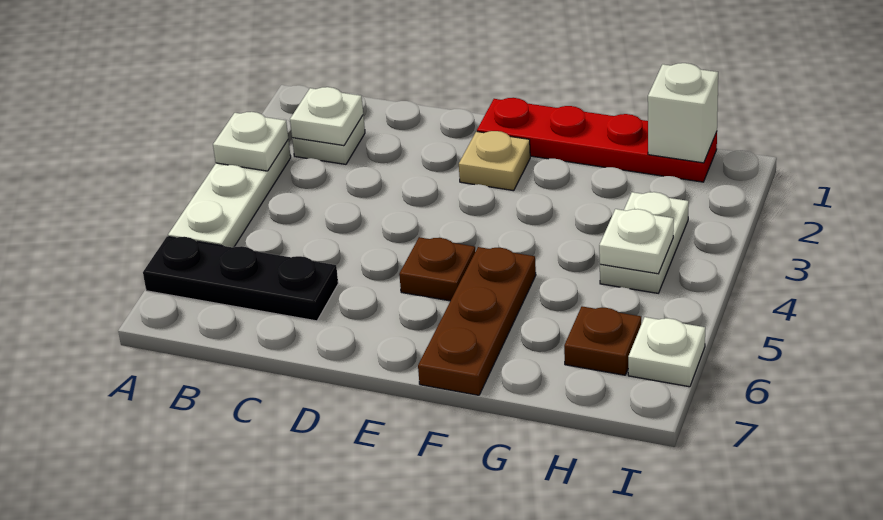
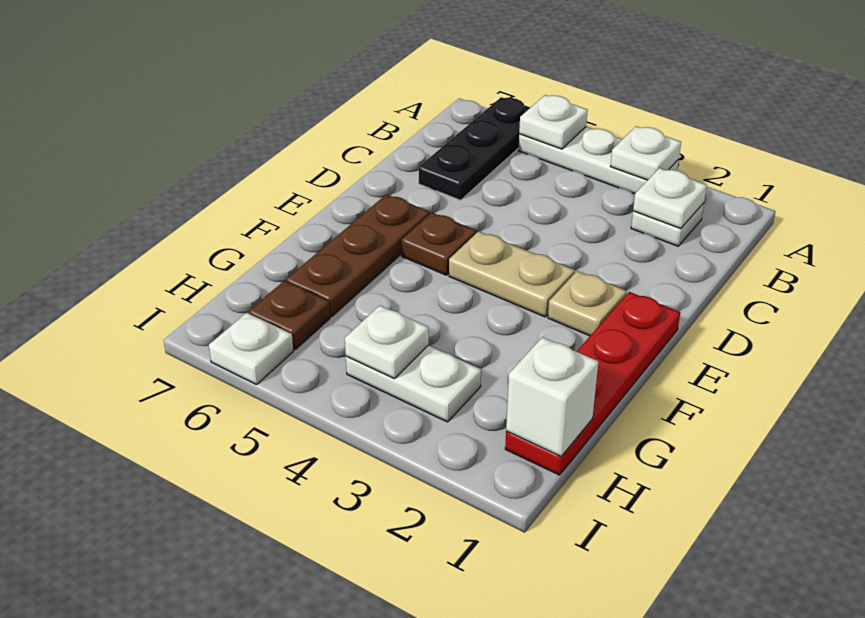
none -> white 1x1 plate [519,95,588,149]
none -> tan 1x2 plate [449,231,575,317]
brown 1x3 plate [418,247,536,395] -> brown 1x3 plate turned to [286,194,429,317]

